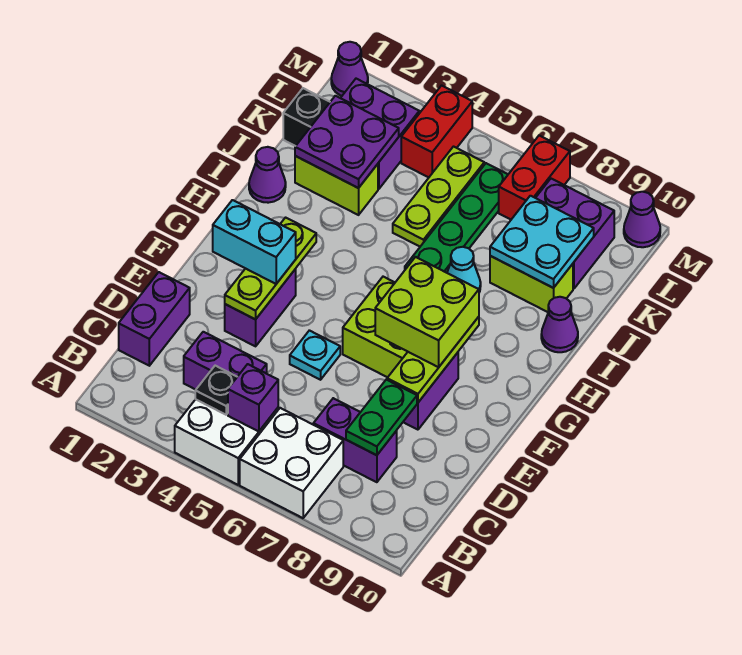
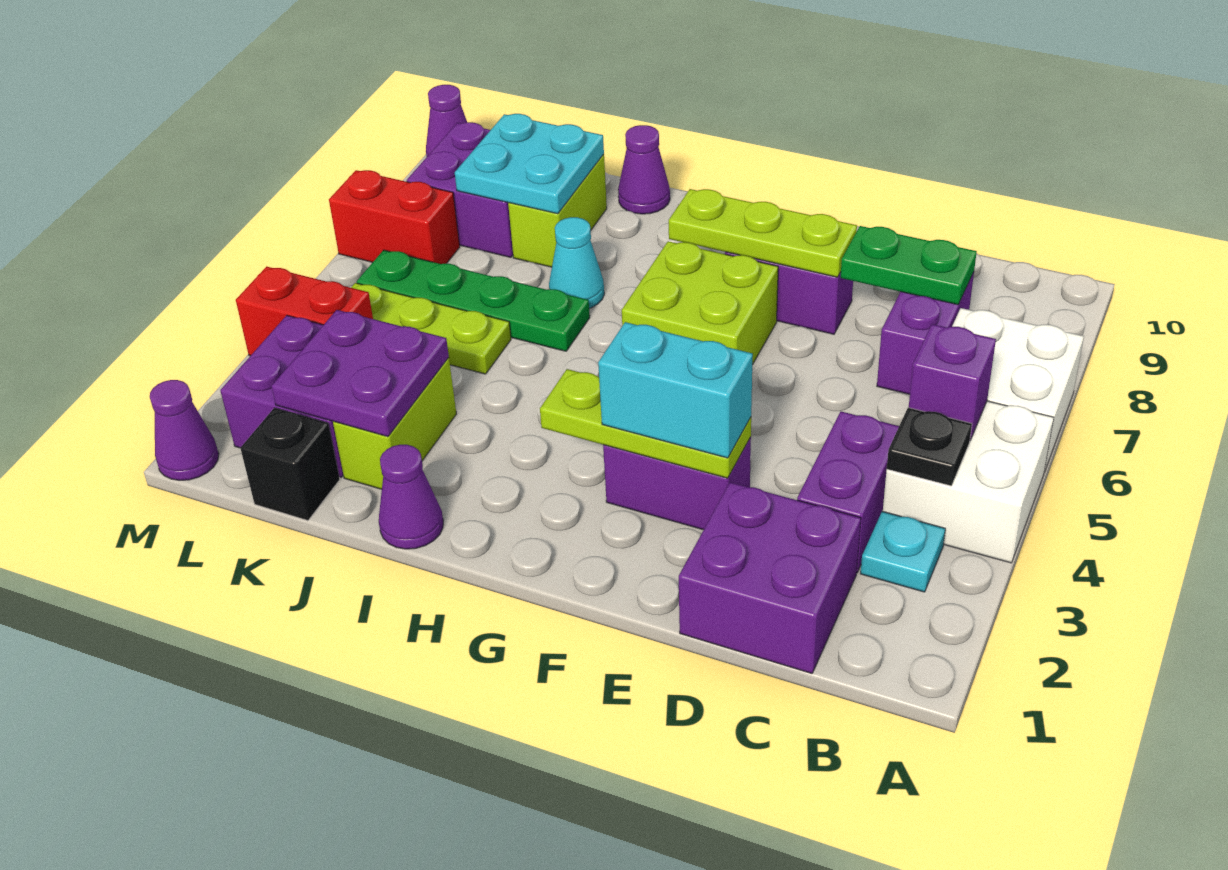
purple 1x2 brick [119,272,190,366] -> purple 2x2 brick [679,482,861,674]
cyan 1x1 plate [290,330,340,380] -> cyan 1x1 plate moved to [861,511,945,592]
cyan 1x2 brick [213,200,296,284] -> cyan 1x2 brick turned to [598,322,753,458]
lime 2x2 brick [375,257,479,367] -> none

